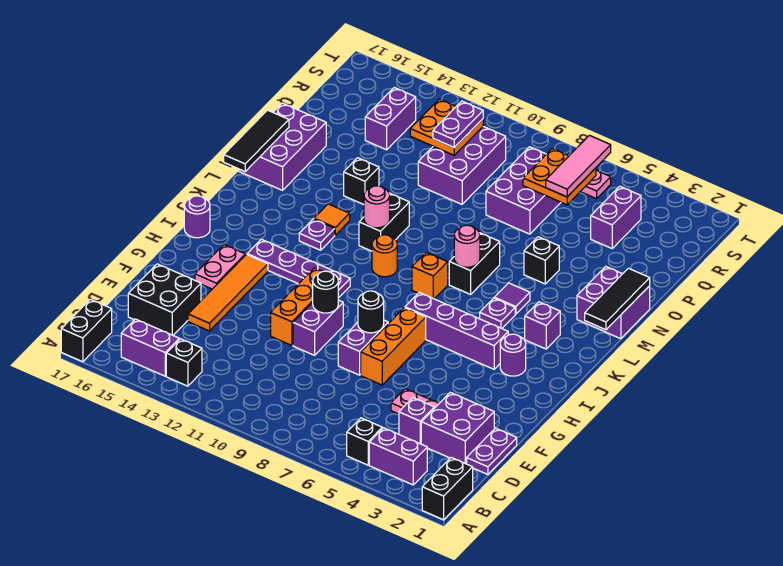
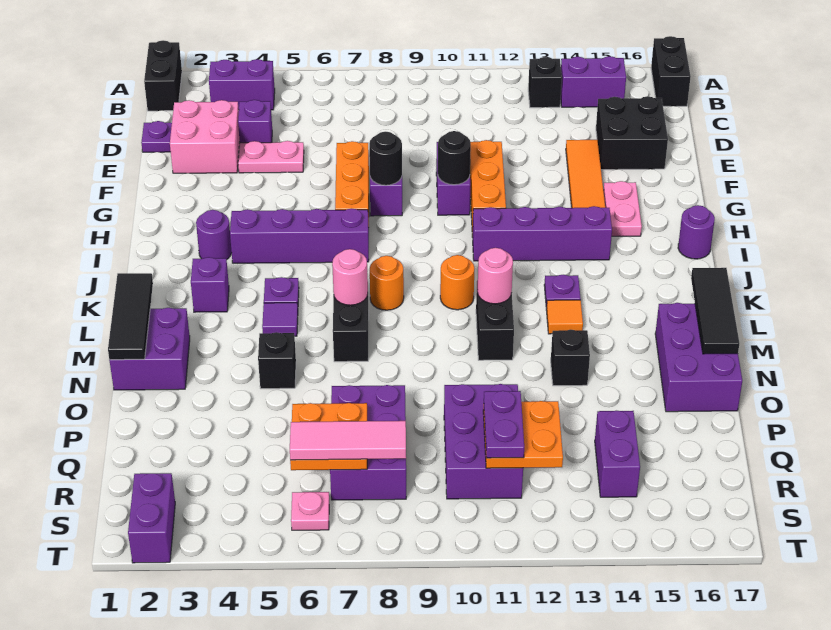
black 1x1 brick [347,418,382,465] -> none
purple 1x2 plate [467,428,517,474] -> purple 1x1 plate [141,121,172,152]
purple 2x2 brick [421,392,494,464] -> pink 2x2 brick [170,100,240,173]
purple 1x4 plate [247,239,350,298] -> purple 1x4 brick [473,206,612,261]
orange 1x1 brick [412,252,448,299] -> orange 1x1 round brick [370,256,404,310]
purple 1x2 brick [591,186,641,248] -> purple 1x2 brick moved to [128,473,175,563]
pink 1x3 tile [546,135,611,197] -> pink 1x3 tile turned to [290,421,406,460]

